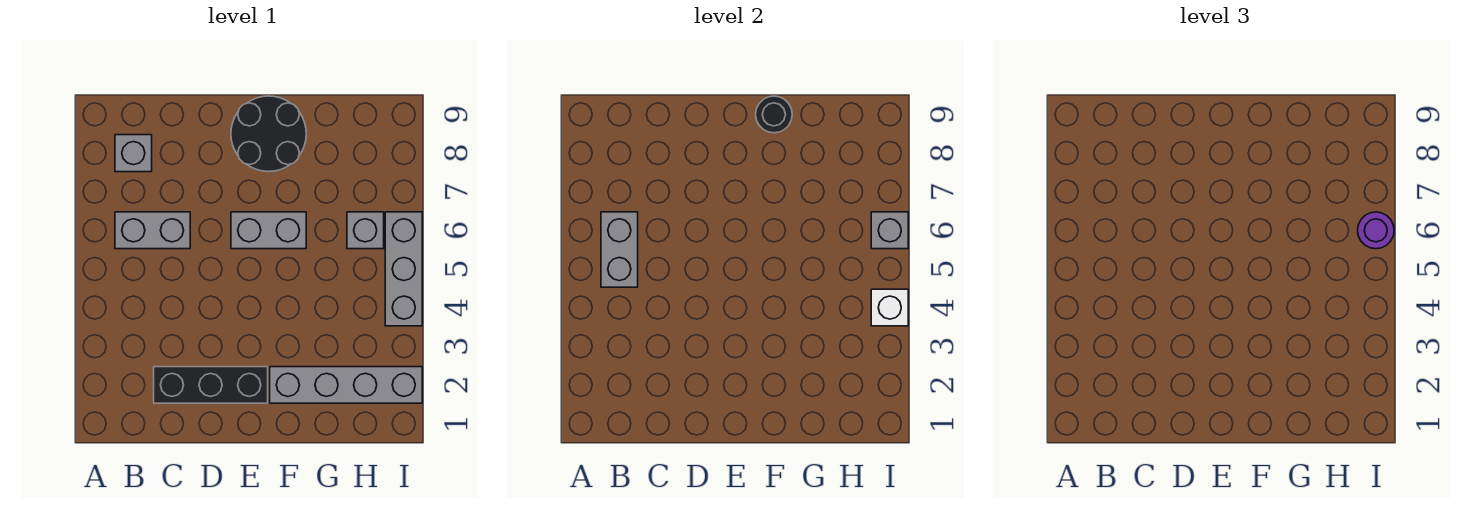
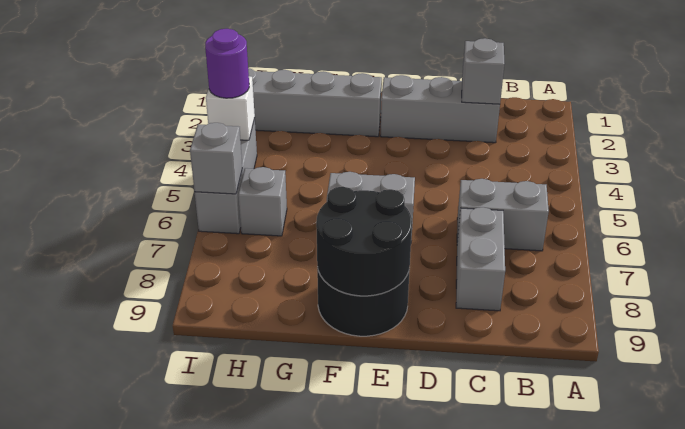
grey 1x2 brick [601,212,638,287] -> grey 1x2 brick moved to [456,207,505,311]
grey 1x1 brick [115,135,152,172] -> grey 1x1 brick moved to [462,38,505,104]
black 1x3 brick [154,367,268,403] -> grey 1x3 brick [380,75,500,143]
black 1x1 round brick [756,96,792,133] -> black 2x2 round brick [316,187,412,296]
purple 1x1 round brick [1358,212,1394,249] -> purple 1x1 round brick moved to [205,29,249,98]

